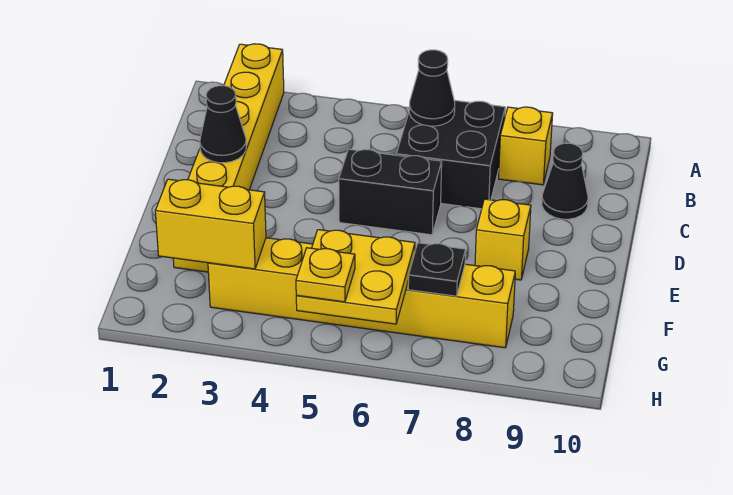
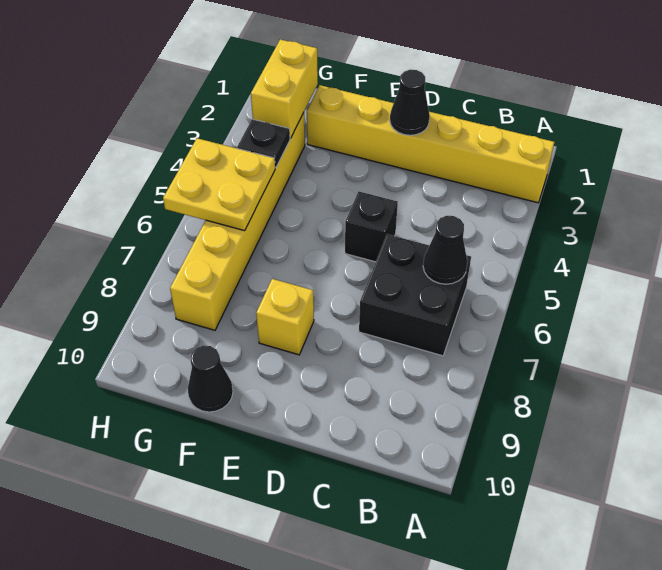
yellow 1x1 brick [499,107,553,185] -> none
black 1x1 cone [542,143,588,219] -> black 1x1 cone moved to [188,346,233,412]
black 1x2 brick [339,149,442,235] -> black 1x1 brick [345,191,398,262]
black 1x1 plate [408,243,466,296] -> black 1x1 plate moved to [237,119,290,168]
yellow 1x1 plate [296,248,355,302] -> none

